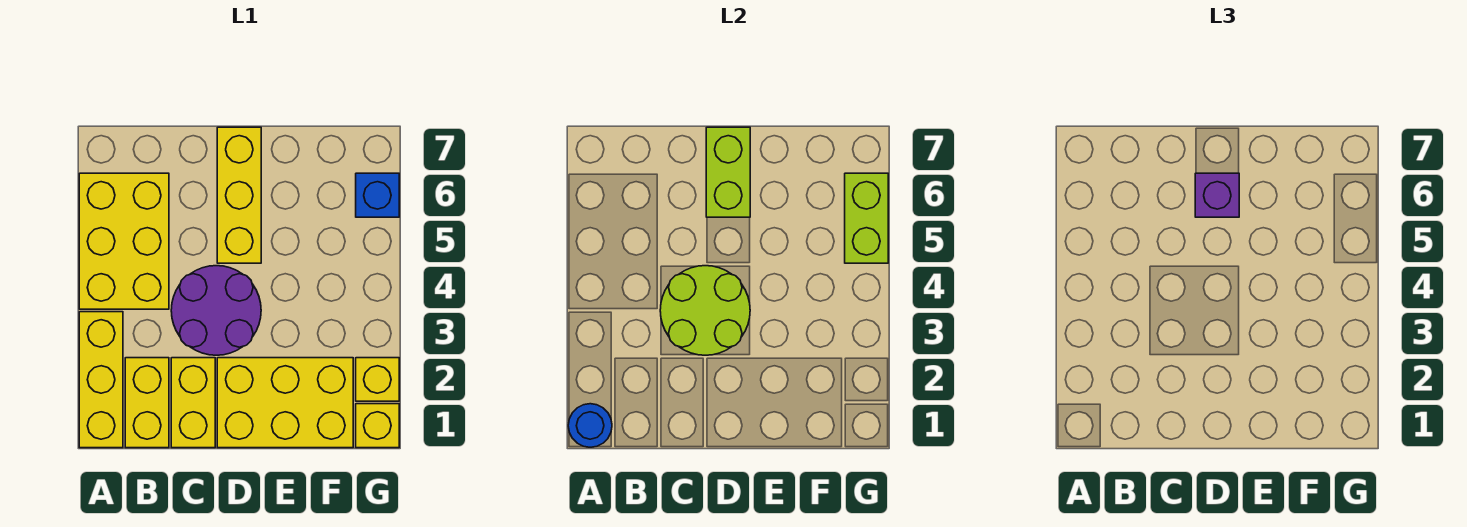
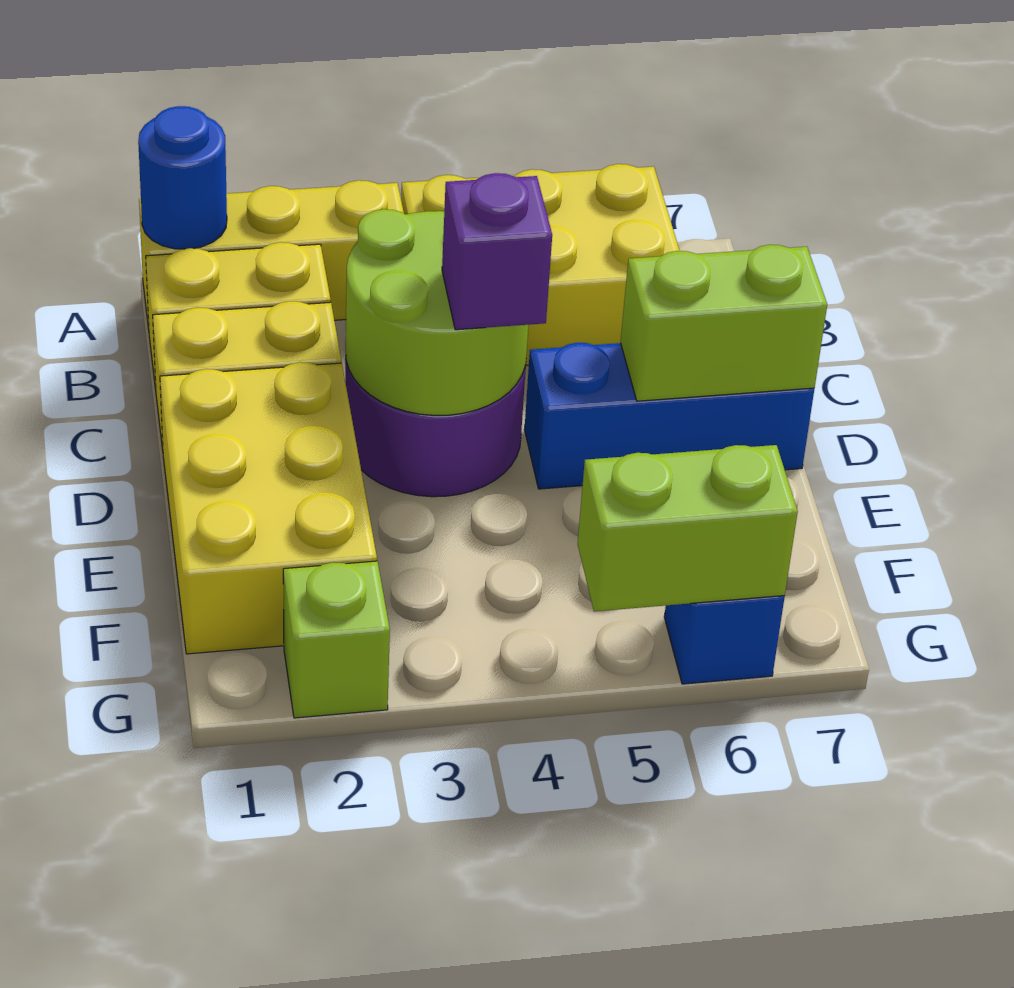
yellow 1x3 brick [217,127,261,263] -> blue 1x3 brick [524,343,814,489]
purple 1x1 brick [1195,173,1239,217] -> purple 1x1 brick moved to [442,173,552,330]
yellow 1x1 brick [356,404,399,448] -> none
yellow 1x1 brick [356,358,399,401] -> lime 1x1 brick [283,561,390,718]

